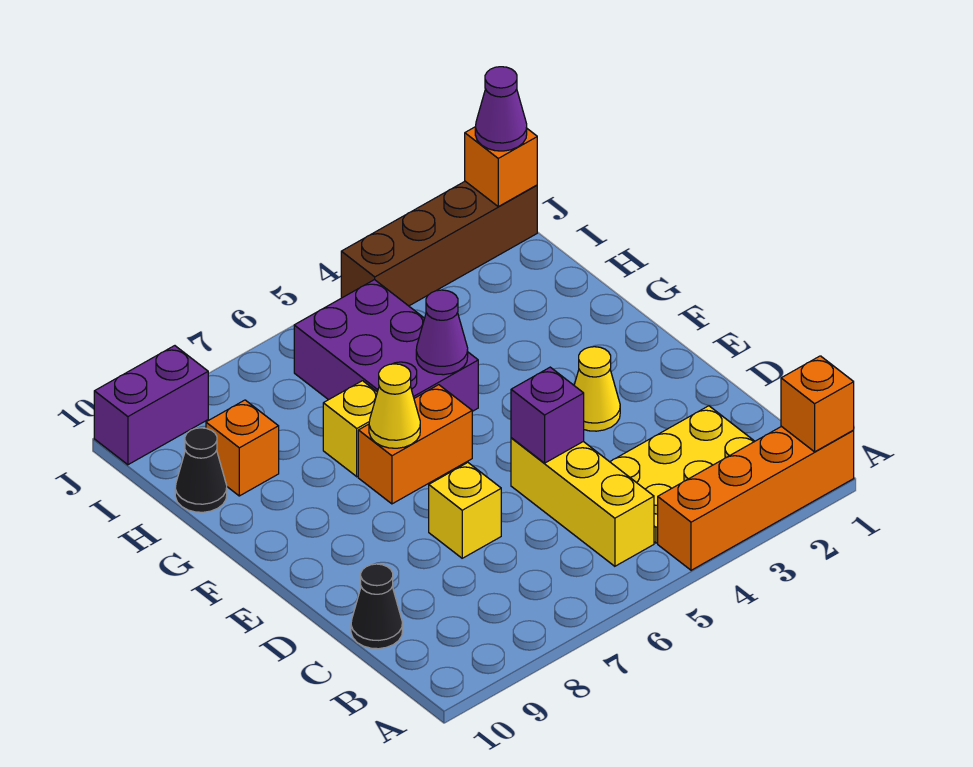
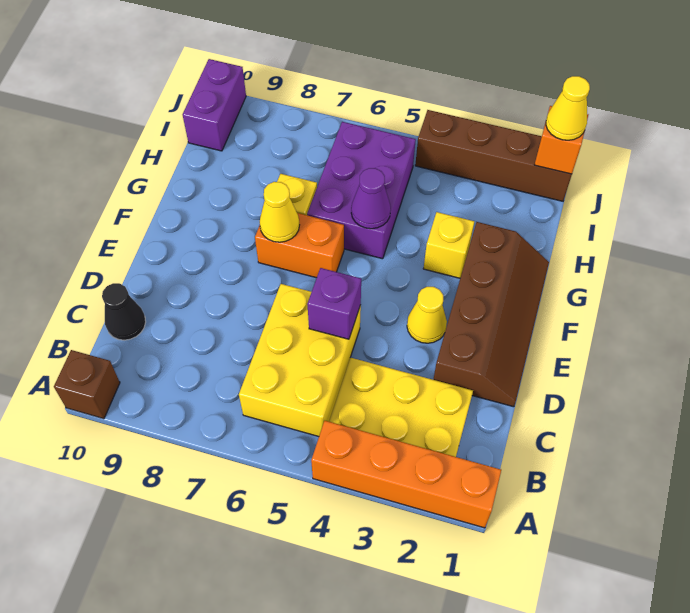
orange 1x1 brick [781,356,854,452] -> none
none -> brown 1x1 brick [54,350,120,419]
yellow 1x3 brick [511,438,654,566] -> yellow 2x3 brick [239,284,361,436]
none -> brown 2x4 slope [433,222,549,407]
yellow 1x1 brick [429,463,501,558] -> yellow 1x1 brick moved to [423,212,474,278]
orange 1x1 brick [206,400,279,496] -> none
black 1x1 cone [175,428,227,512] -> none
purple 1x1 cone [475,67,527,151] -> yellow 1x1 cone [546,76,590,140]
purple 1x2 brick [94,346,208,465] -> purple 1x2 brick turned to [183,59,246,151]

